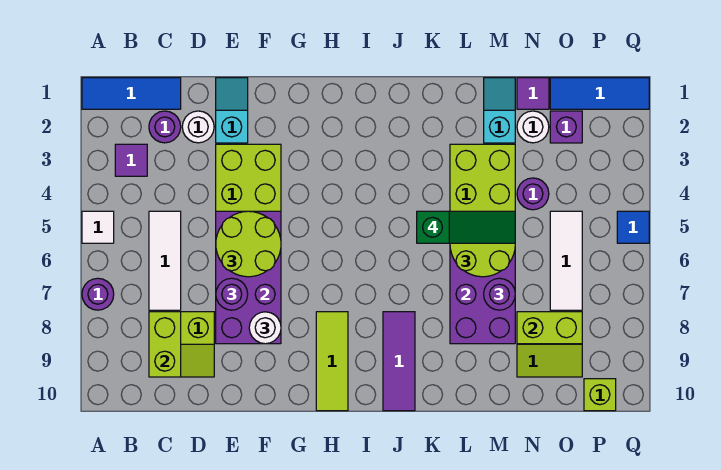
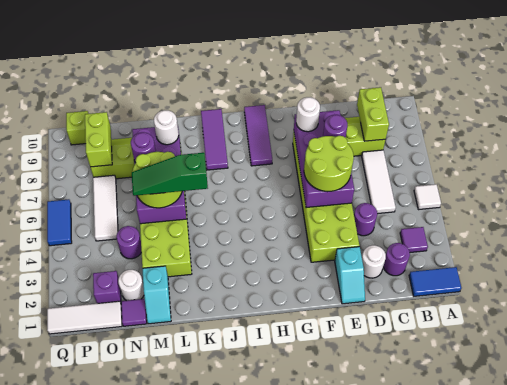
blue 1x3 tile [82,78,181,109] -> blue 1x2 tile [409,267,461,296]
purple 1x1 round brick [82,278,114,310] -> purple 1x1 round brick moved to [354,203,377,236]
lime 1x3 tile [316,312,348,411] -> purple 1x3 tile [244,105,272,166]
none -> white 1x1 round brick [154,110,179,145]
lime 1x2 brick [517,312,582,344] -> lime 1x2 brick turned to [85,112,112,167]
blue 1x3 tile [550,78,649,109] -> white 1x3 tile [47,301,122,334]
blue 1x1 tile [617,211,649,243] -> blue 1x2 tile [47,199,72,246]

